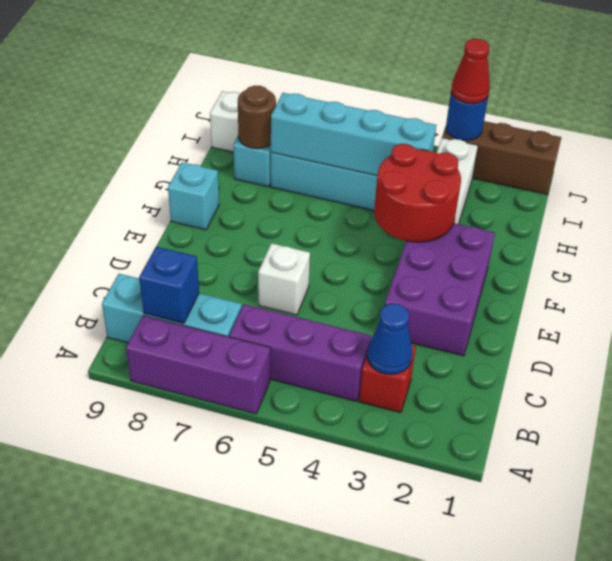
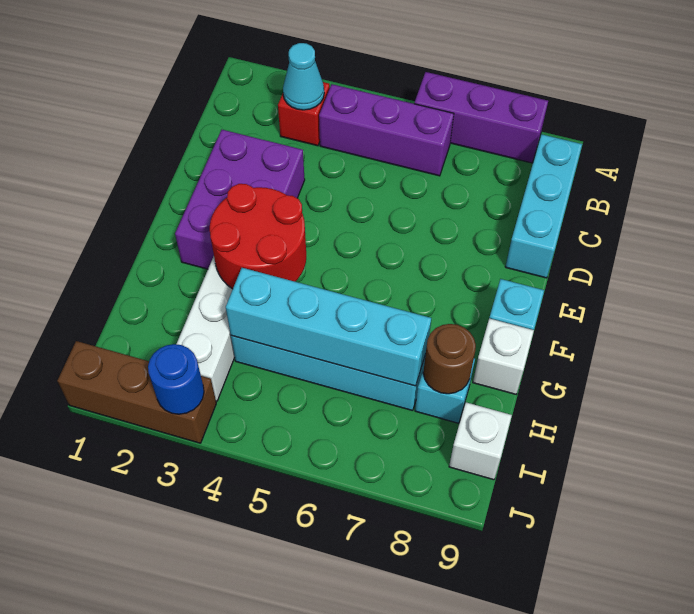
blue 1x1 cone [367,304,412,374] -> cyan 1x1 cone [283,43,324,110]
cyan 1x3 brick [102,274,242,343] -> cyan 1x3 brick turned to [505,134,582,278]
blue 1x1 brick [139,247,199,324] -> none
white 1x1 brick [258,243,310,315] -> white 1x1 brick moved to [473,318,534,394]
red 1x1 cone [451,39,490,104] -> none

